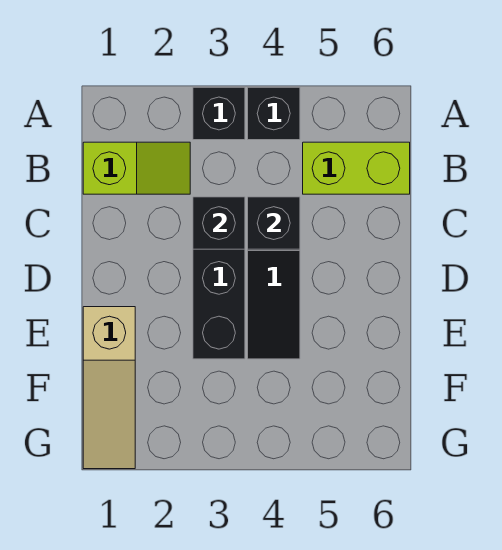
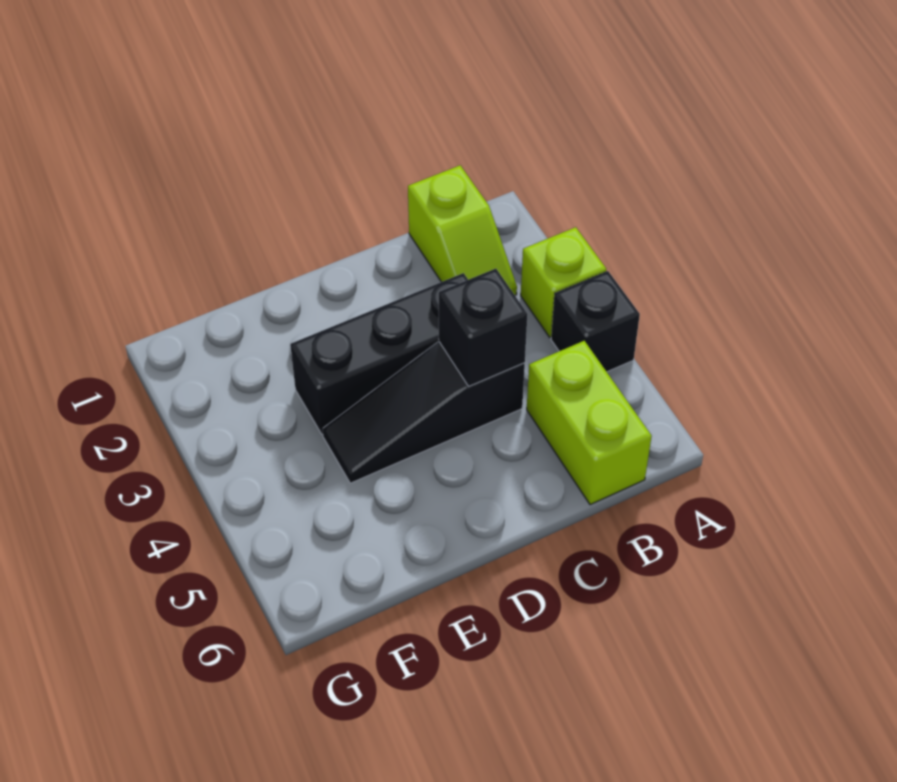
black 1x1 brick [193,87,245,140] -> lime 1x1 brick [521,227,606,337]
black 1x1 brick [193,197,245,249] -> none
tan 1x3 slope [83,307,135,469] -> none

